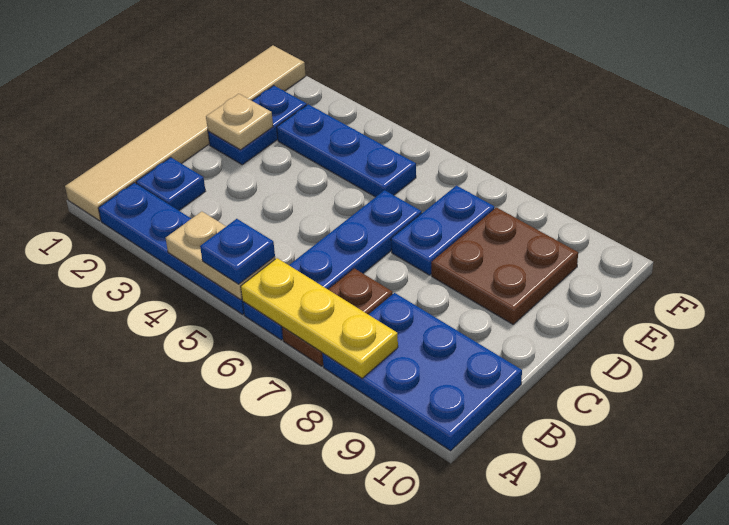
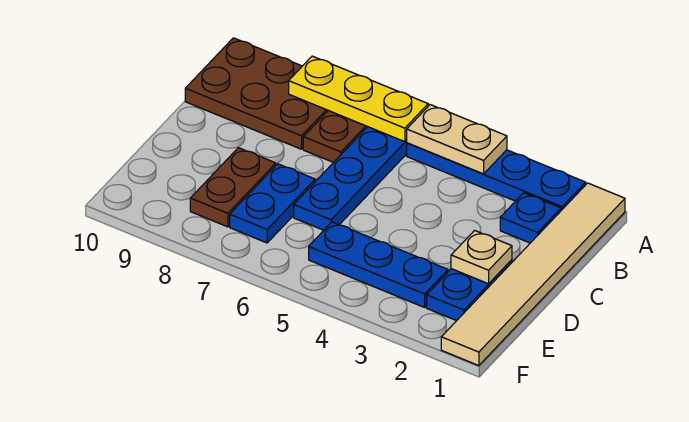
blue 1x1 plate [200,219,275,284] -> none
blue 2x3 plate [322,293,522,451] -> brown 2x3 plate [185,38,328,149]
brown 2x2 plate [431,208,578,324] -> brown 1x2 plate [190,148,276,227]

